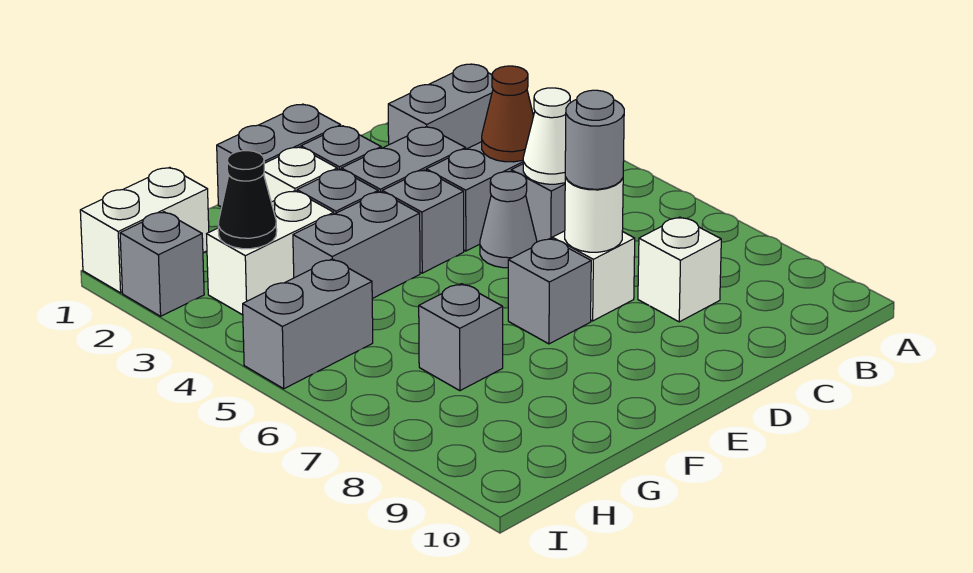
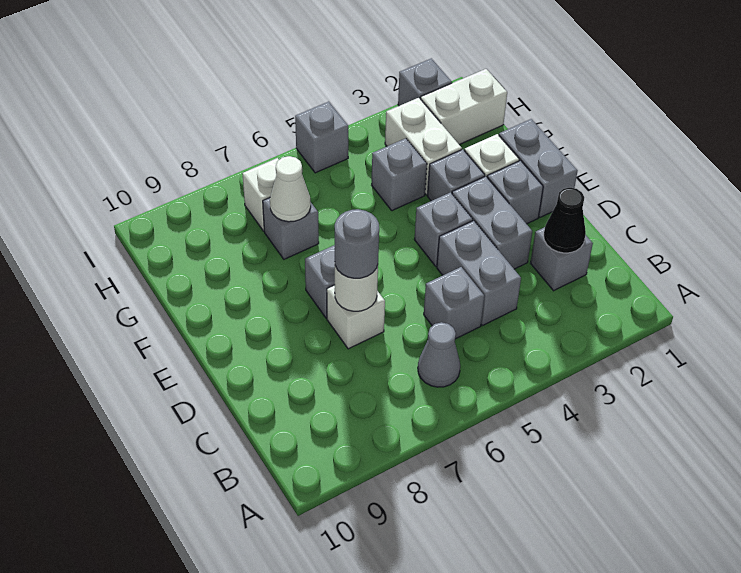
grey 1x2 brick [388,64,493,149] -> grey 1x1 brick [531,227,593,291]
brown 1x1 cone [482,66,533,162] -> none
white 1x1 cone [523,88,570,184] -> white 1x1 cone moved to [270,156,311,222]
white 1x1 brick [638,217,721,322] -> white 1x1 brick moved to [243,158,279,231]
grey 1x1 cone [480,172,537,268] -> grey 1x1 cone moved to [418,322,460,387]
grey 1x2 brick [293,192,420,299] -> grey 1x1 brick [372,138,427,211]
white 1x2 brick [80,167,209,293] -> white 1x2 brick turned to [421,69,507,145]
black 1x1 cone [218,151,277,249] -> black 1x1 cone moved to [544,188,586,253]
grey 1x2 brick [243,259,373,389] -> grey 1x1 brick [295,102,348,173]

